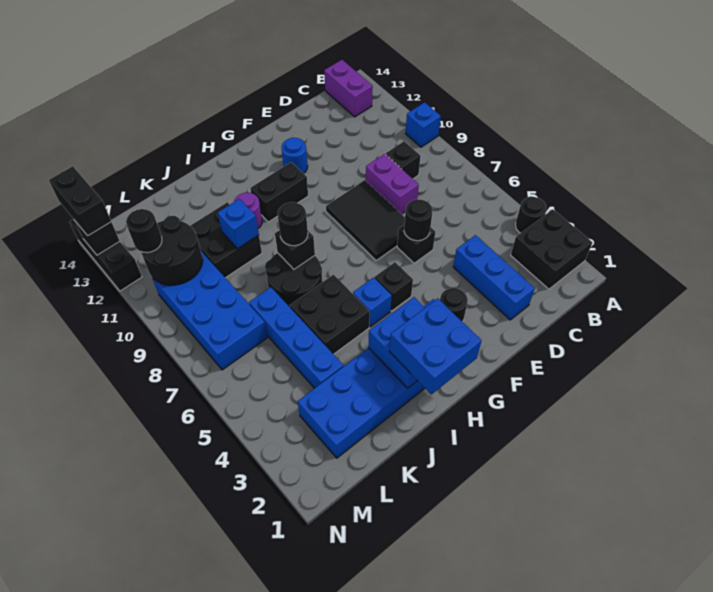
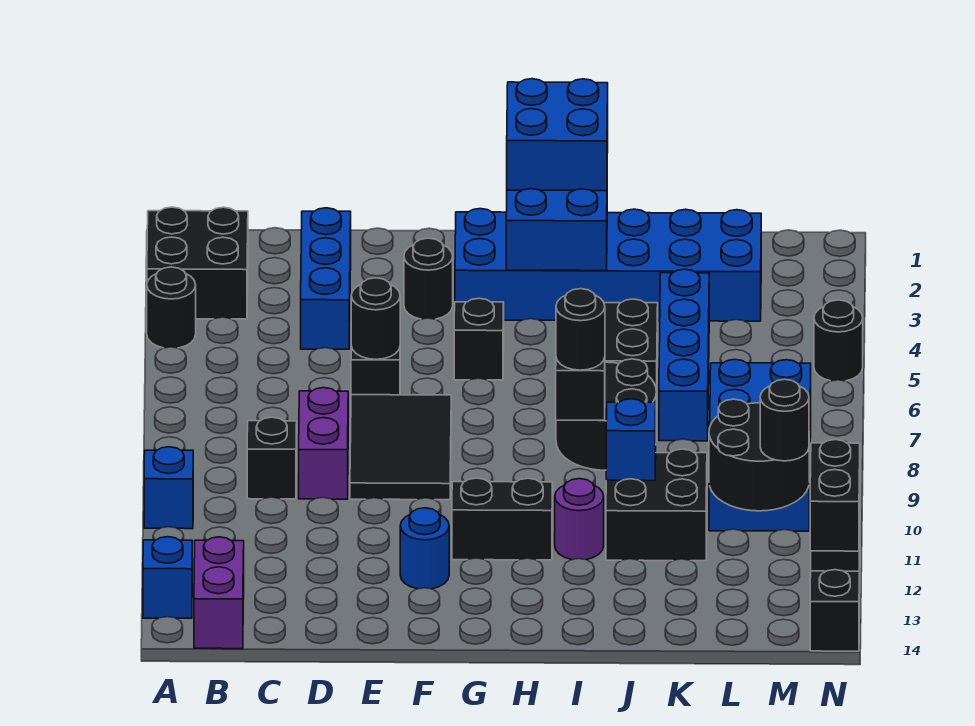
blue 1x1 brick [353,277,392,327] -> blue 1x1 brick moved to [143,537,192,618]
none -> black 1x1 round brick [814,300,863,381]

